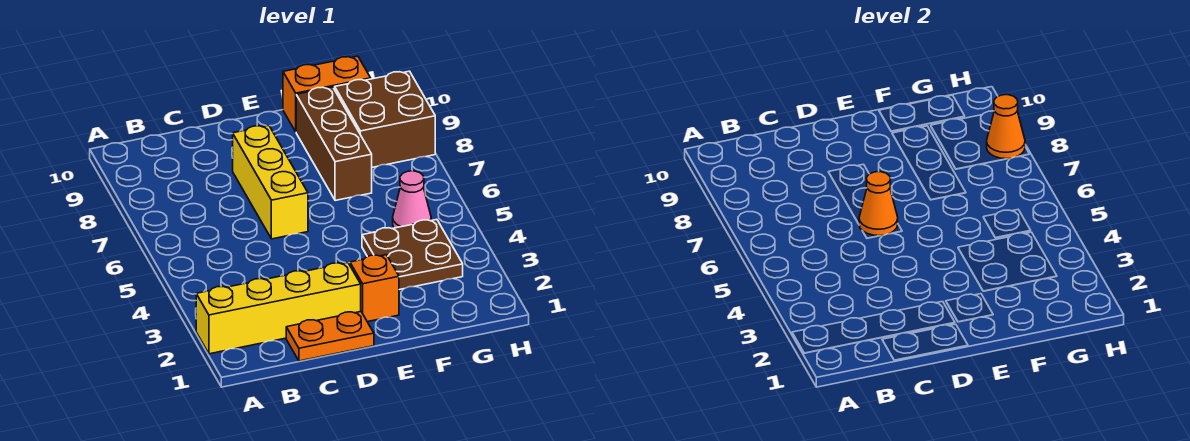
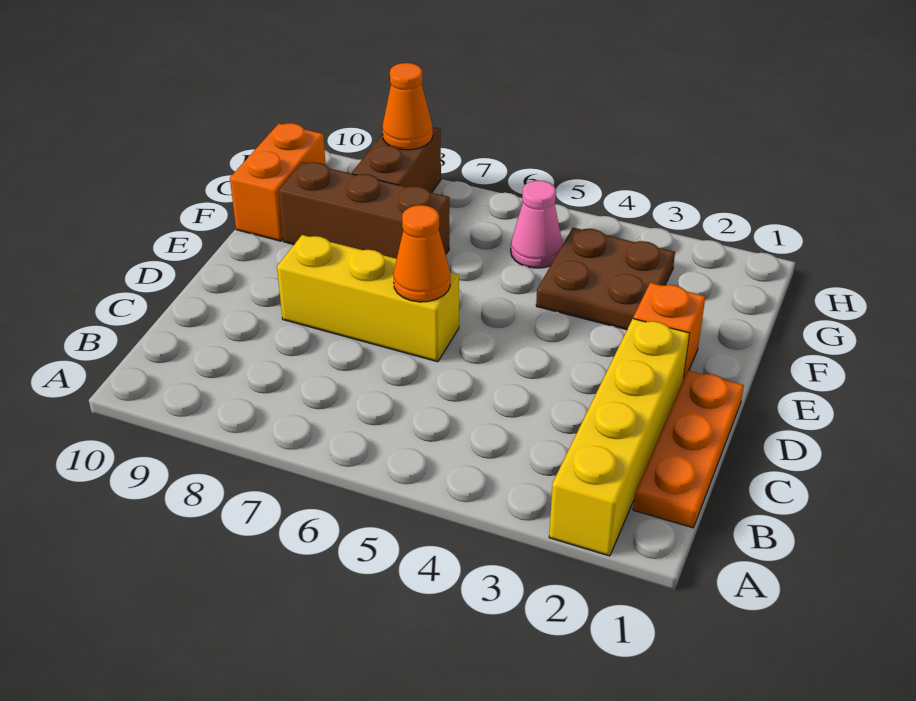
orange 1x2 plate [286,312,374,361] -> orange 1x3 plate [633,370,744,528]
brown 2x2 brick [335,71,435,167] -> brown 1x2 brick [352,127,441,193]

